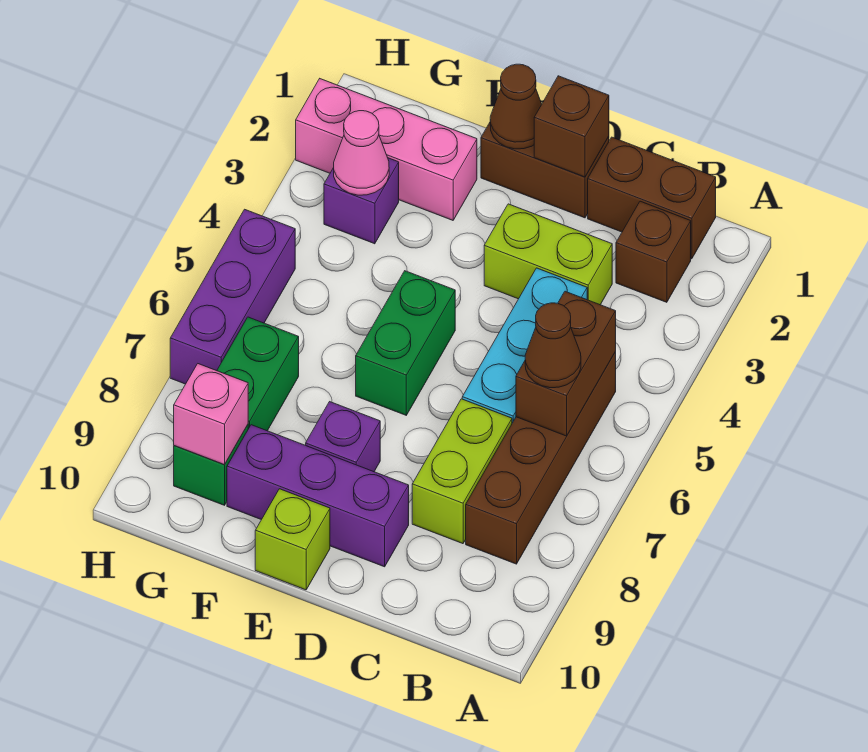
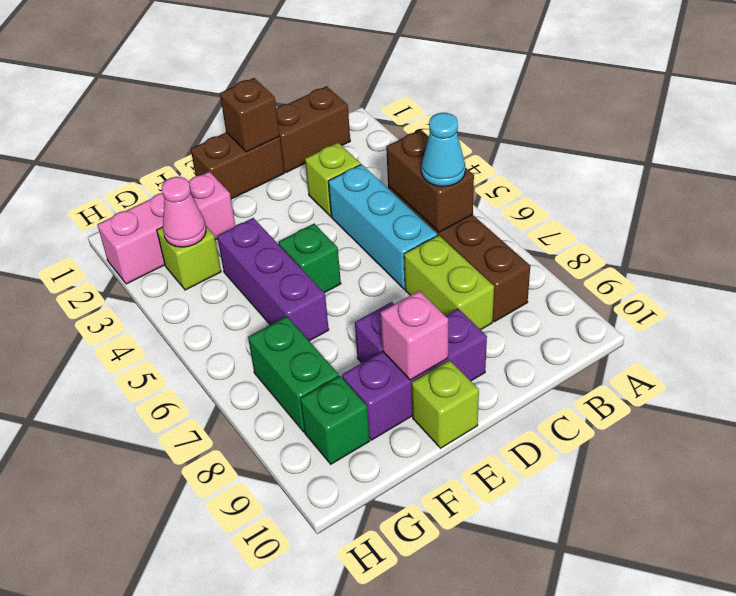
brown 1x1 brick [616,201,691,302] -> none
brown 1x1 cone [525,303,581,388] -> cyan 1x1 cone [421,113,465,186]
lime 1x2 brick [484,204,612,305] -> lime 1x1 brick [305,143,361,216]
brown 1x1 cone [490,64,542,149] -> none
green 1x2 brick [356,271,455,415] -> green 1x1 brick [279,224,341,293]
purple 1x1 brick [324,158,399,244] -> lime 1x1 brick [157,227,221,290]
pink 1x1 brick [174,364,248,465] -> pink 1x1 brick moved to [380,291,448,380]
purple 1x3 brick [170,209,295,384] -> purple 1x3 brick moved to [217,218,329,341]

